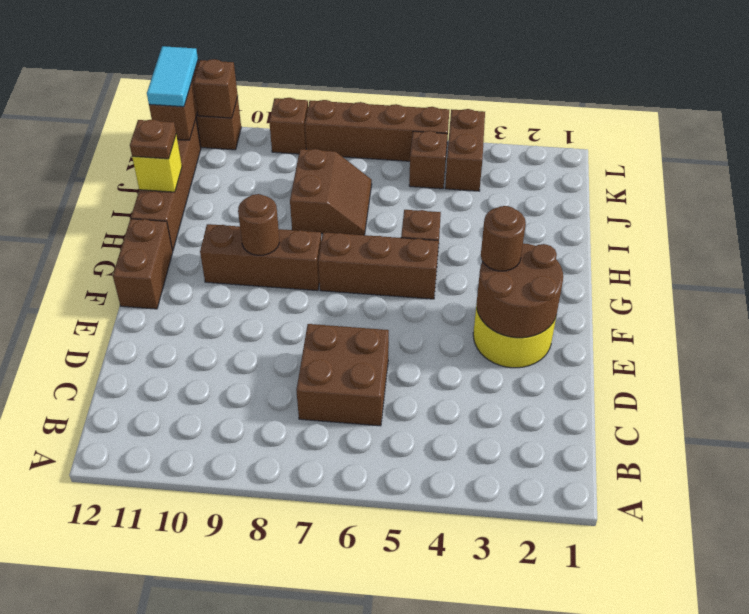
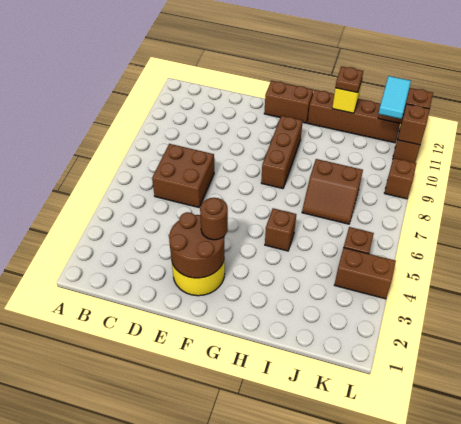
brown 1x3 brick [318,232,438,299] -> none
brown 1x1 round brick [238,194,279,255] -> none
cyan 1x2 tile [147,46,198,107] -> cyan 1x2 tile turned to [378,76,411,119]
brown 1x4 brick [305,100,449,161] -> none

